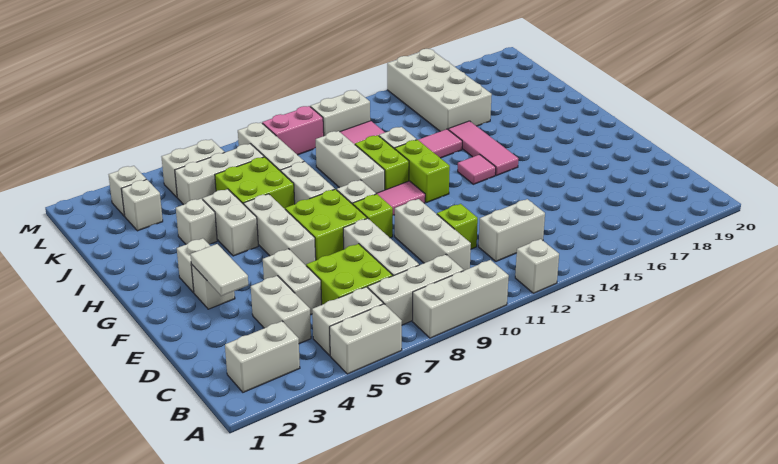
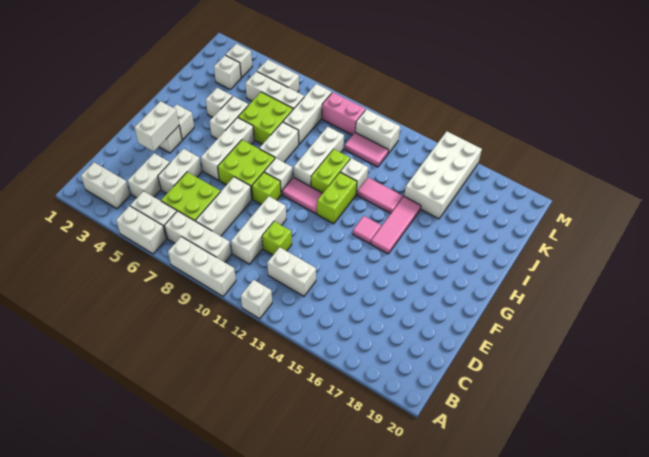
white 1x2 tile [190,244,248,296] -> white 1x2 brick [134,101,179,151]

